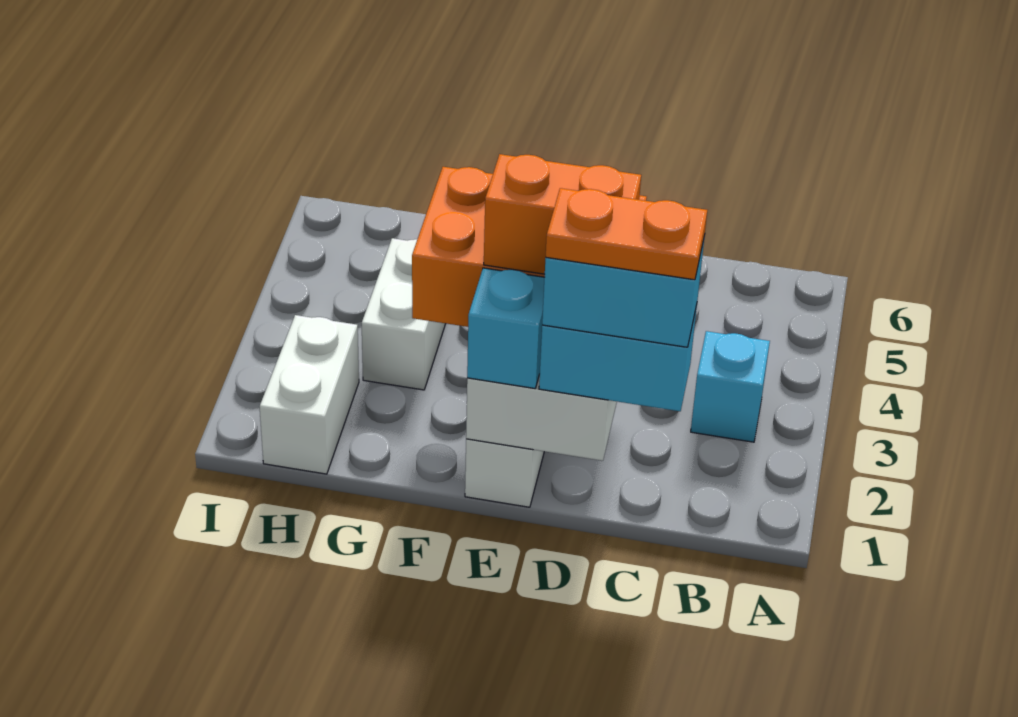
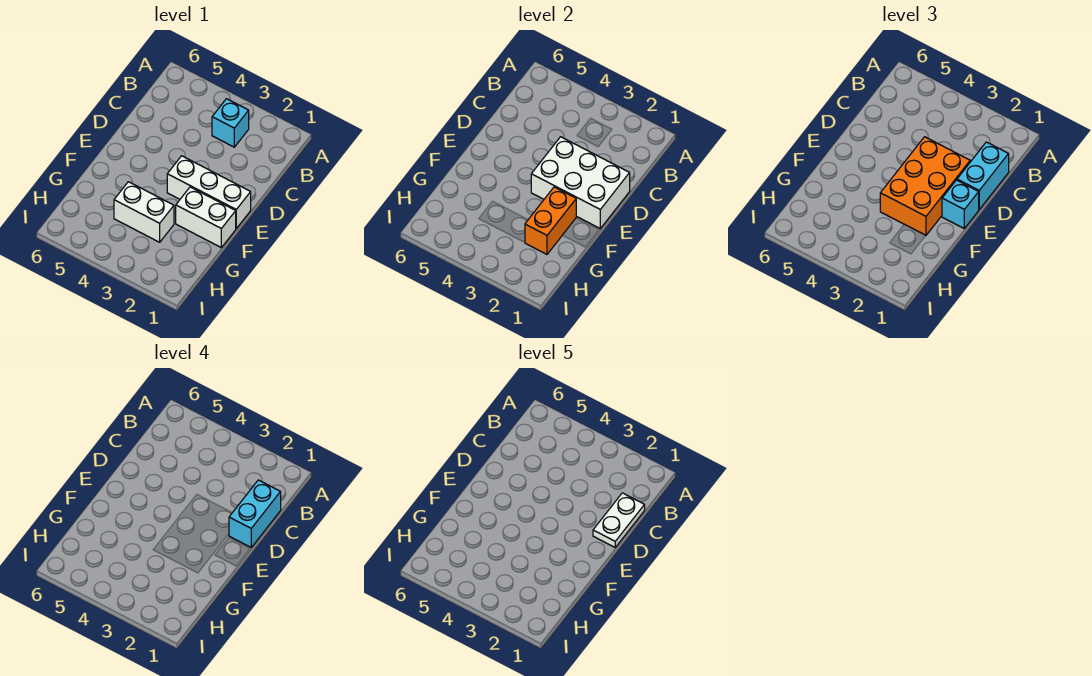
orange 1x2 plate [546,188,707,280] -> white 1x2 plate [593,493,645,547]
orange 1x2 brick [484,154,641,274] -> orange 1x2 brick moved to [525,187,576,254]
white 1x2 brick [260,315,359,474] -> white 1x2 brick moved to [176,187,236,247]

